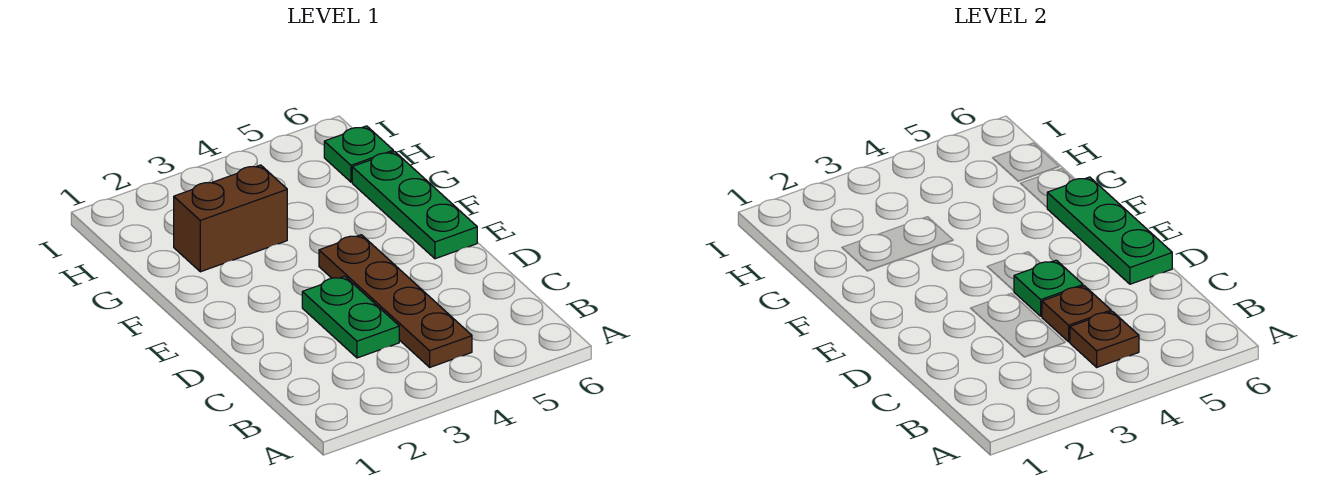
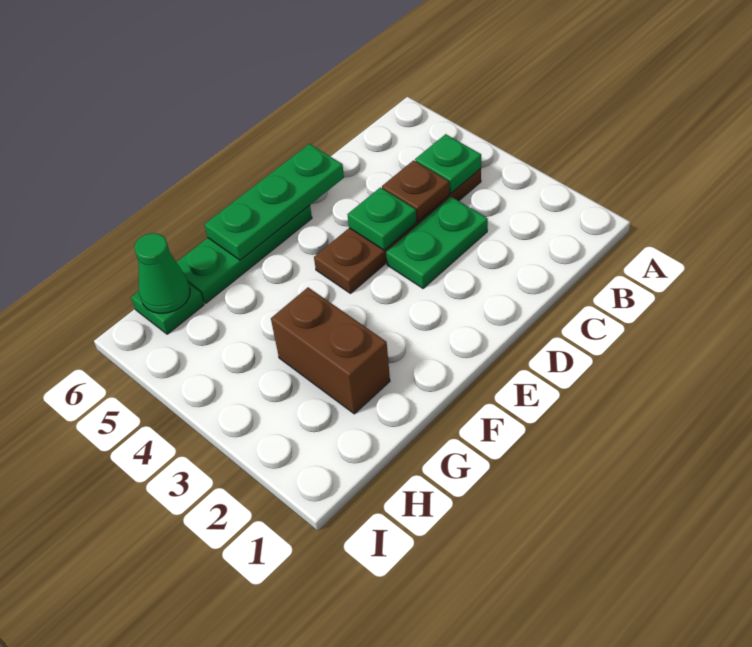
brown 1x1 plate [1070,311,1139,367] -> green 1x1 plate [415,134,481,193]
none -> green 1x1 cone [134,233,190,313]

